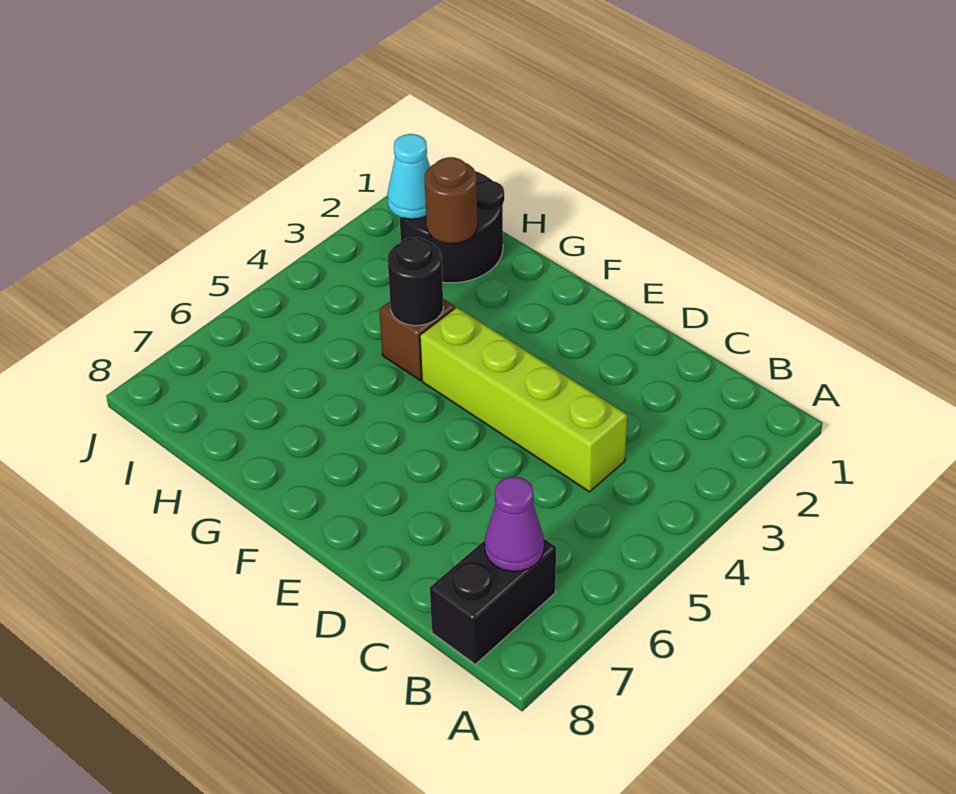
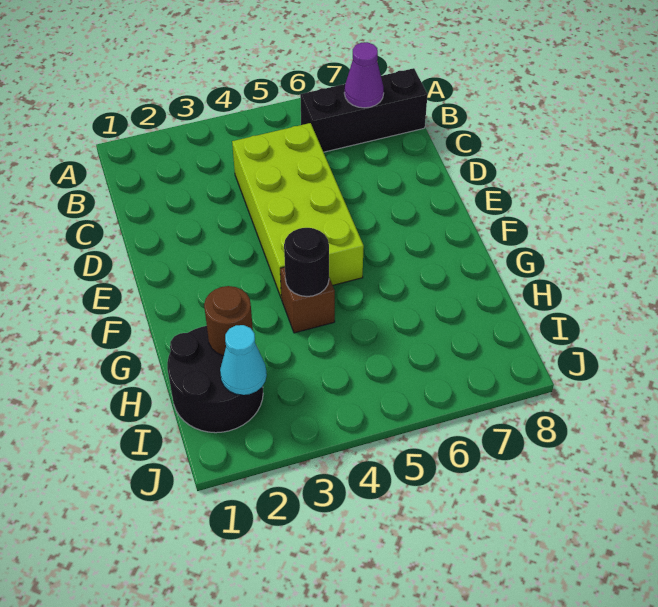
black 1x2 brick [430,539,556,664] -> black 1x3 brick [300,68,428,152]
lime 1x4 brick [420,307,627,492] -> lime 2x4 brick [232,123,364,299]

